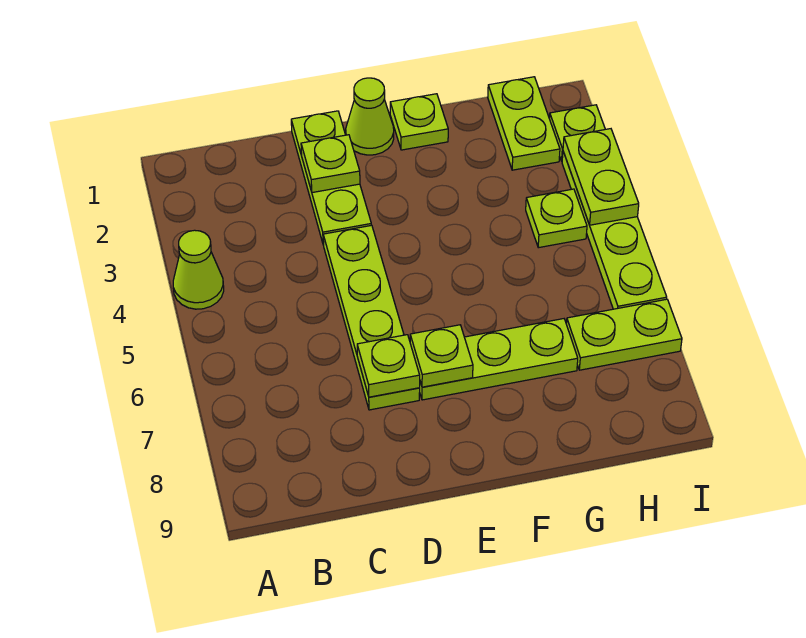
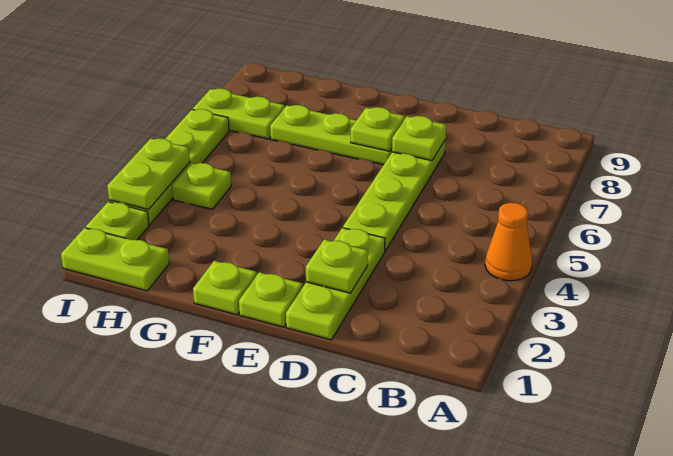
lime 1x1 cone [173,230,224,309] -> orange 1x1 cone [485,203,532,281]
lime 1x1 cone [346,78,394,155] -> lime 1x1 plate [239,272,303,327]
lime 1x2 plate [488,77,560,170] -> lime 1x2 plate turned to [61,228,169,291]

